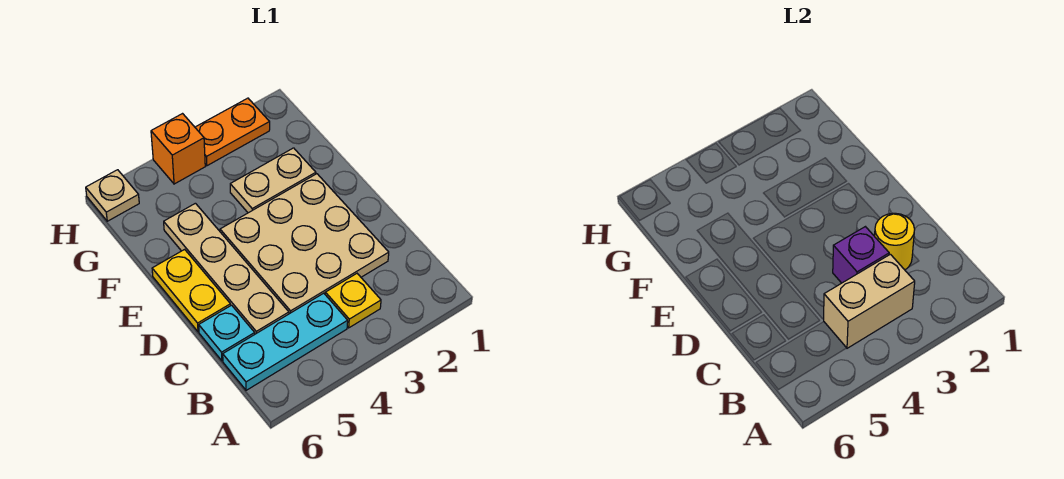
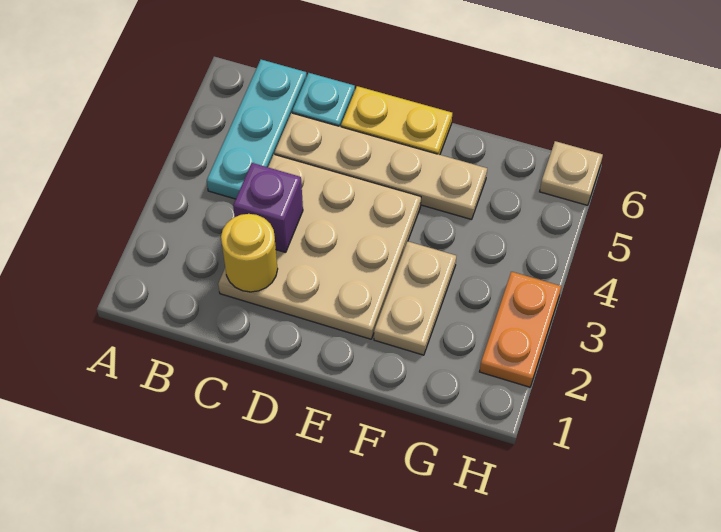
yellow 1x1 plate [325,274,381,328] -> none
tan 1x2 brick [823,254,915,348] -> none
orange 1x1 brick [151,114,205,184] -> none

